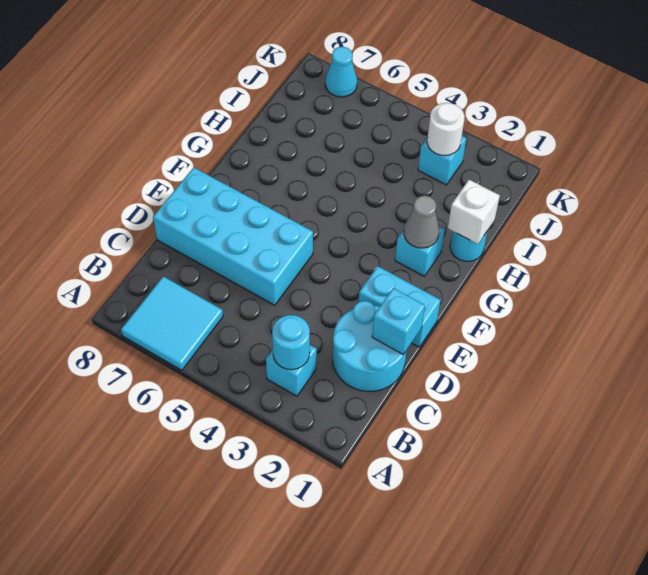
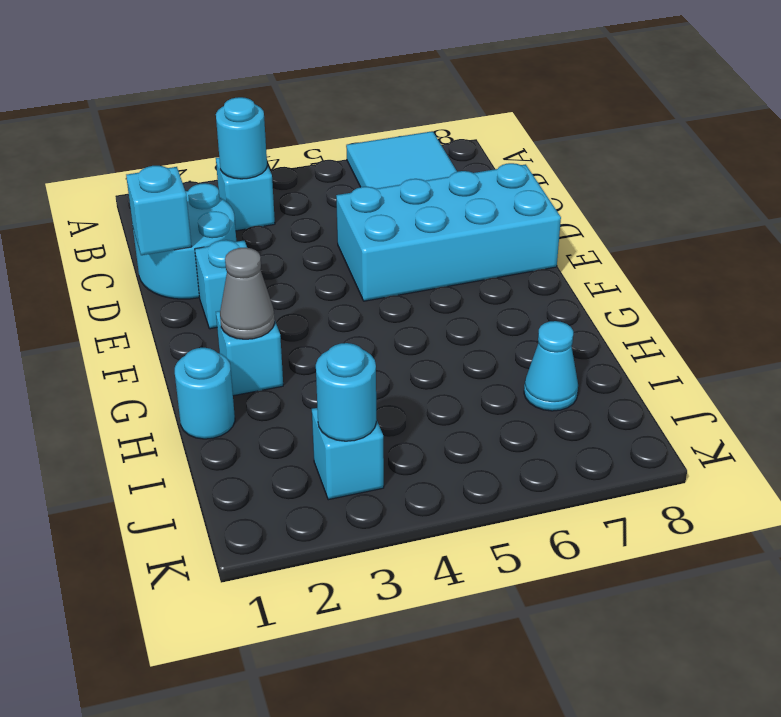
cyan 1x2 brick [358,266,440,347] -> cyan 1x1 brick [195,240,247,329]
white 1x1 brick [448,180,500,244] -> none
white 1x1 round brick [427,103,465,156] -> cyan 1x1 round brick [316,343,376,441]
cyan 1x1 cone [325,47,357,97] -> cyan 1x1 cone moved to [524,321,578,411]

